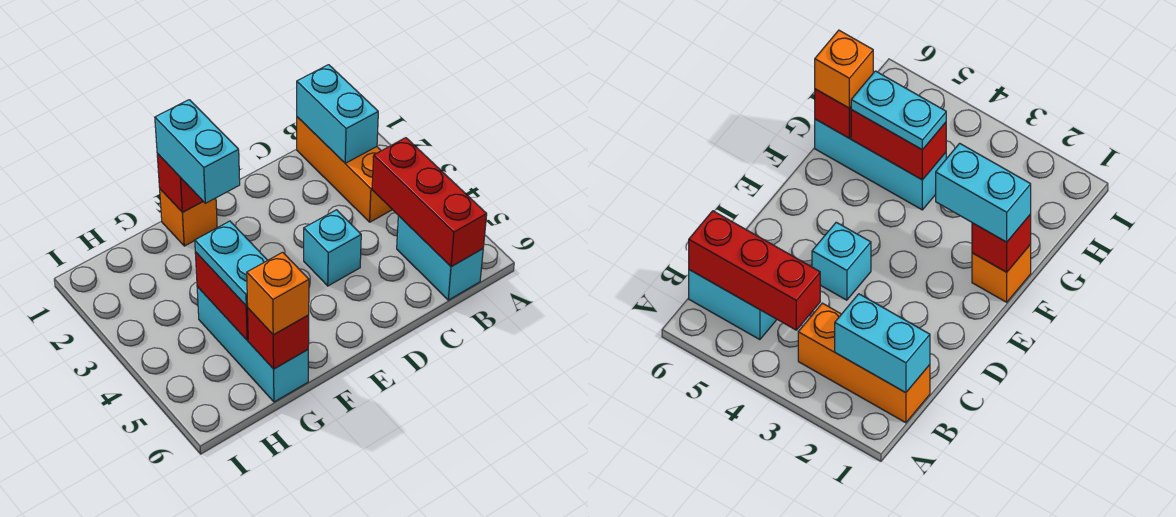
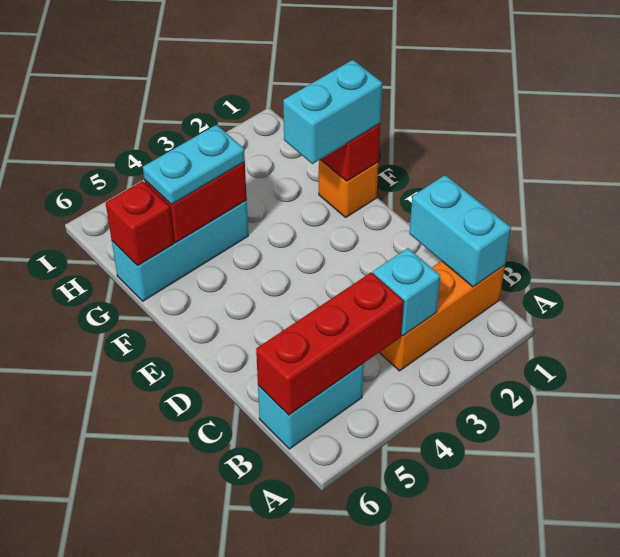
cyan 1x2 brick [297,65,378,163] -> cyan 1x2 brick turned to [409,175,511,287]
cyan 1x1 brick [304,210,361,286] -> cyan 1x1 brick moved to [373,248,440,336]
orange 1x1 brick [247,252,309,335] -> none

